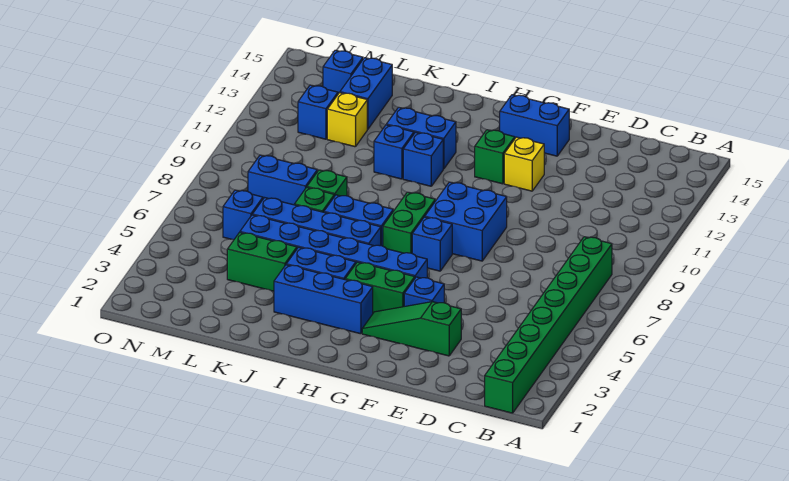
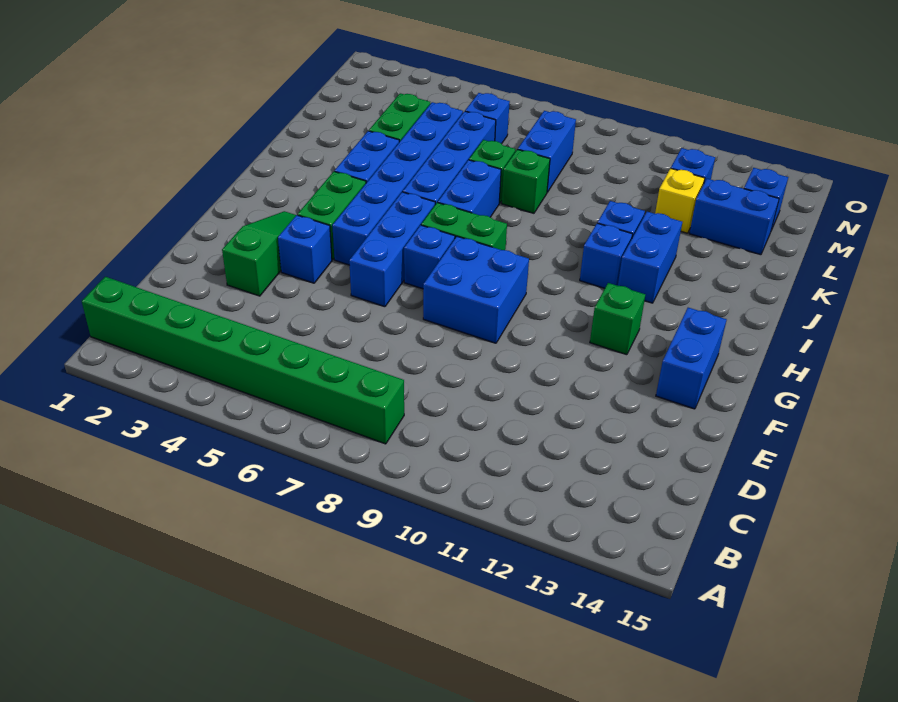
yellow 1x1 brick [504,137,544,191] -> none
blue 1x3 brick [274,265,373,334] -> blue 1x3 brick moved to [349,192,435,307]

